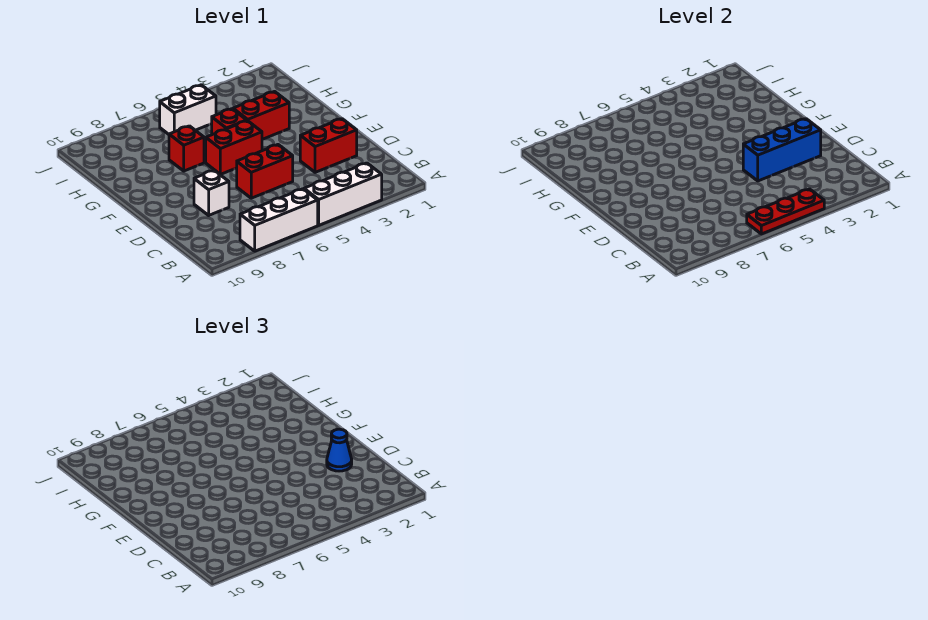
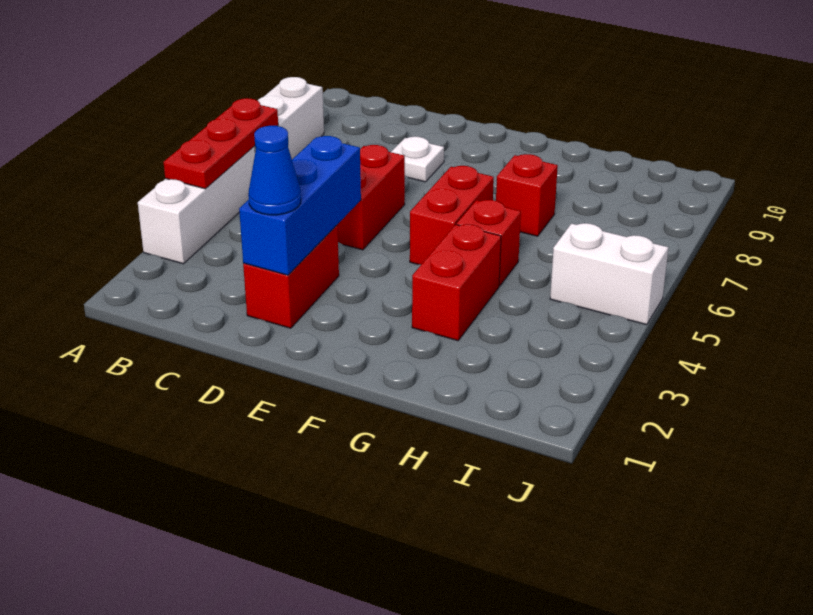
white 1x1 brick [194,170,229,215] -> white 1x1 plate [391,137,444,182]
white 1x2 brick [160,85,216,134] -> white 1x2 brick turned to [550,223,668,325]

